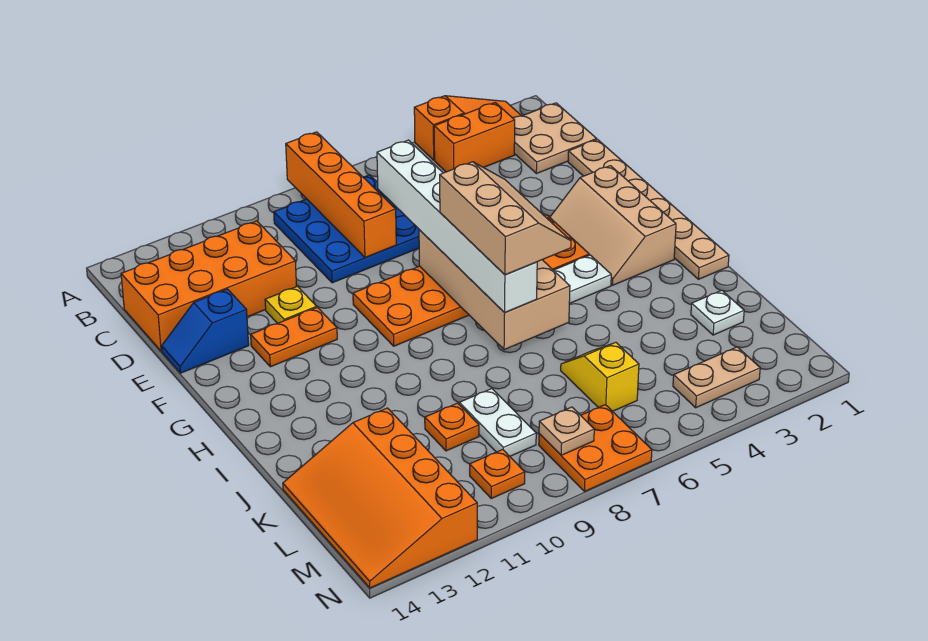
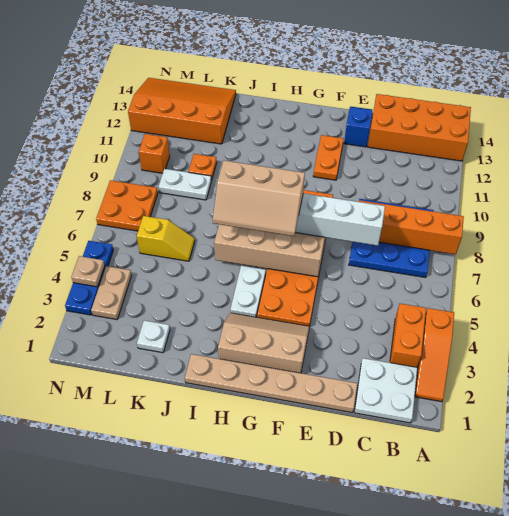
tan 2x2 plate [513,103,597,174] -> white 2x2 plate [354,358,418,423]
orange 2x4 brick [121,221,297,351] -> orange 2x4 brick turned to [368,94,471,161]
yellow 1x1 plate [265,286,317,324] -> none
tan 1x1 plate [539,407,594,455] -> tan 1x1 plate moved to [71,256,105,287]
orange 1x1 plate [470,449,525,498] -> orange 1x1 brick [139,134,170,173]
none -> blue 1x3 plate [65,241,113,315]

